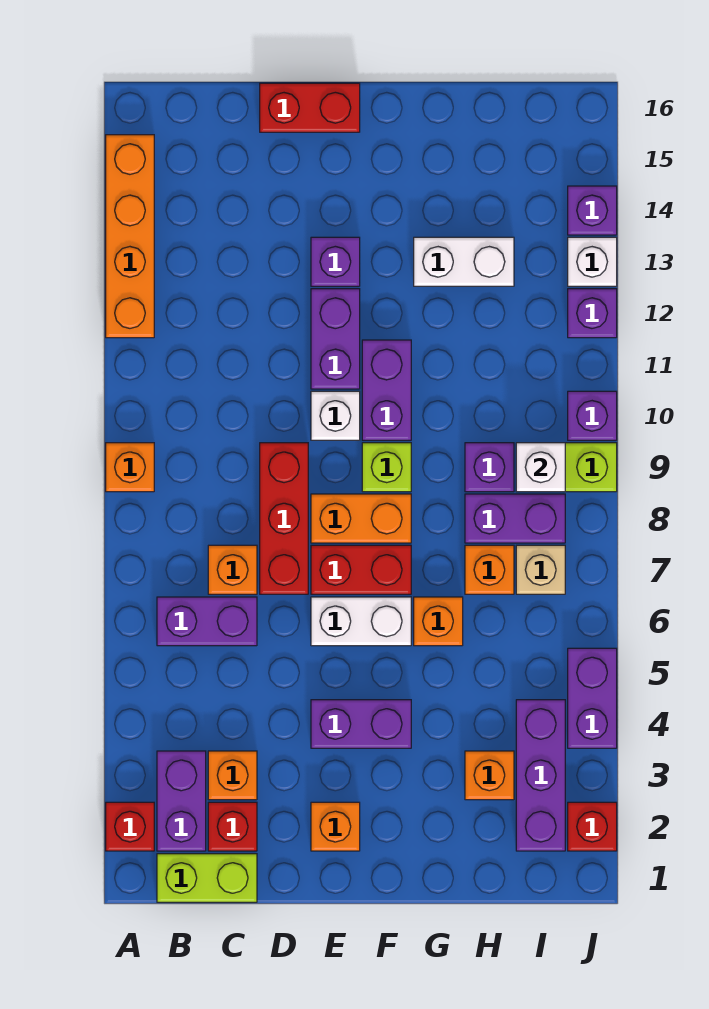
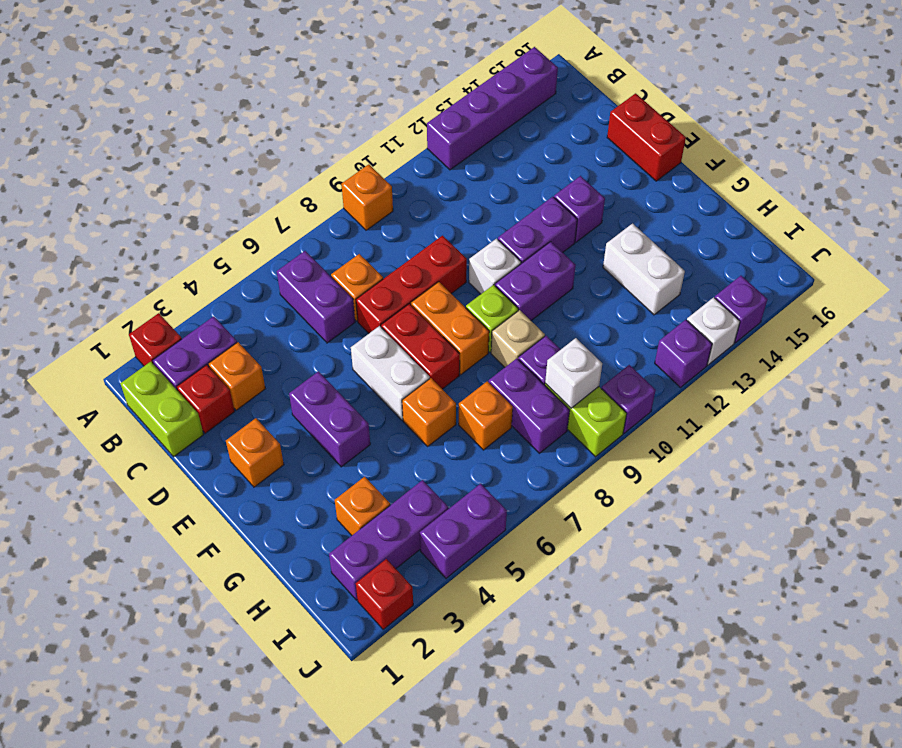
orange 1x4 brick [106,135,154,338] -> purple 1x4 brick [427,47,558,170]
tan 1x1 brick [516,545,565,594] -> tan 1x1 brick moved to [491,310,545,367]

